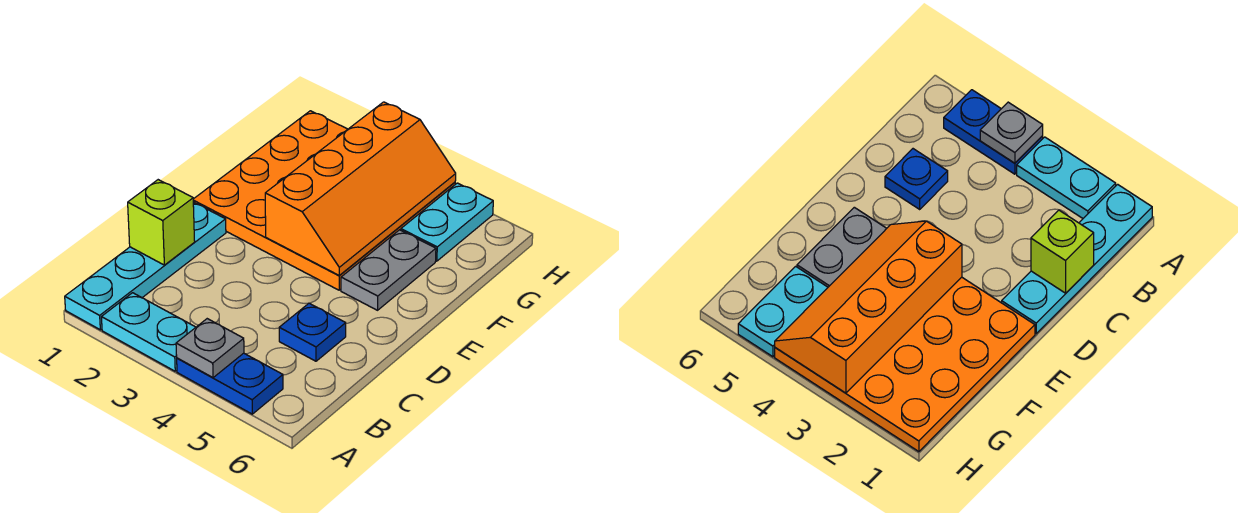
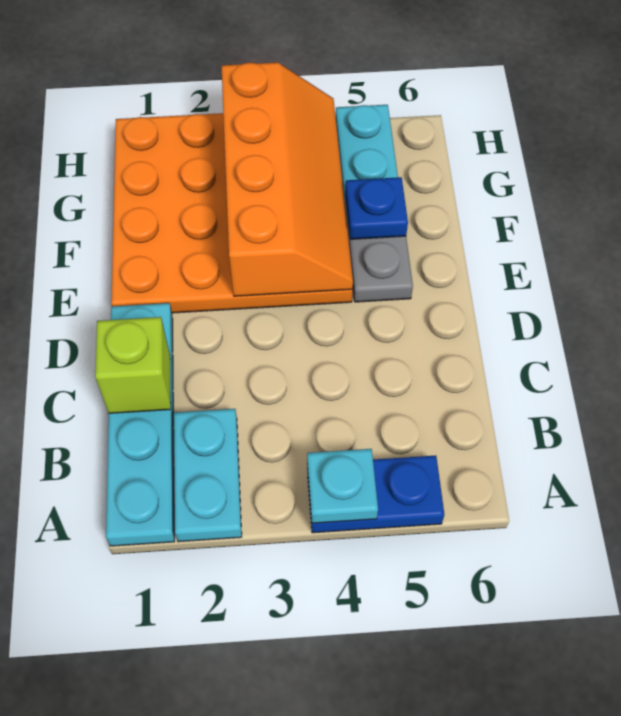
cyan 1x2 plate [101,293,196,371] -> cyan 1x2 plate turned to [174,409,242,542]
grey 1x1 plate [176,319,244,378] -> cyan 1x1 plate [307,449,378,523]
blue 1x1 plate [279,303,346,361] -> blue 1x1 plate moved to [345,177,408,239]

